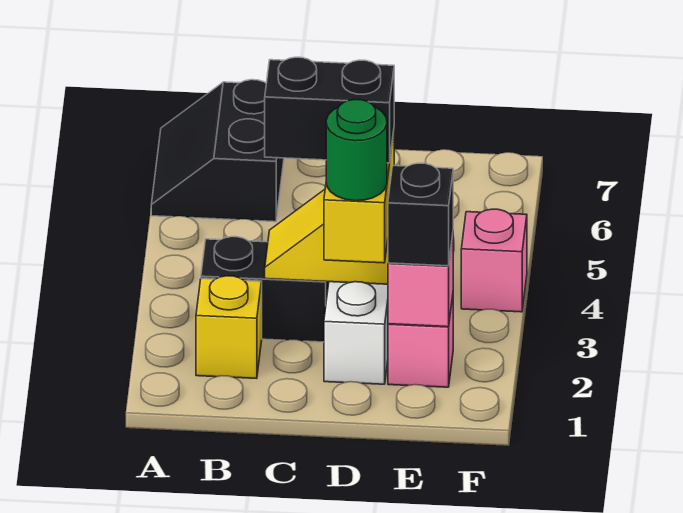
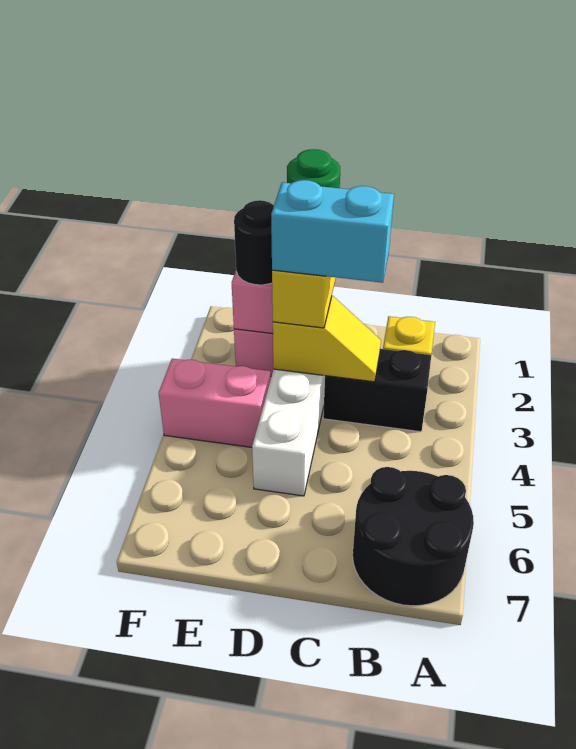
black 2x2 slope [151,80,284,222] -> black 2x2 round brick [353,467,474,606]
black 1x2 brick [265,57,394,163] -> cyan 1x2 brick [271,180,394,283]
black 1x1 brick [388,163,453,266] -> black 1x1 round brick [234,200,274,285]
pink 1x1 brick [461,209,527,312] -> pink 1x2 brick [159,359,271,447]

